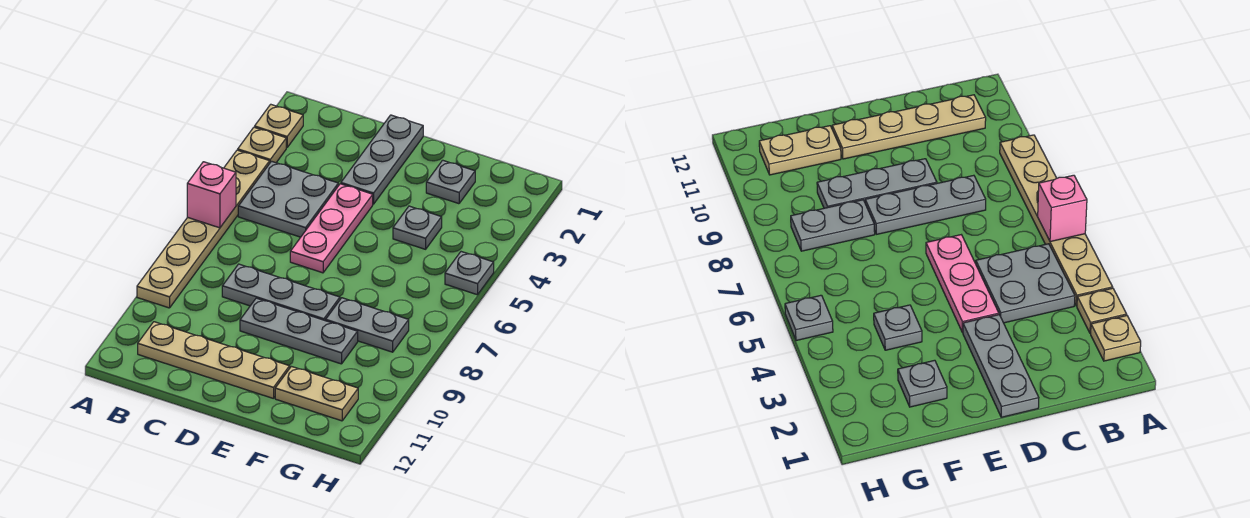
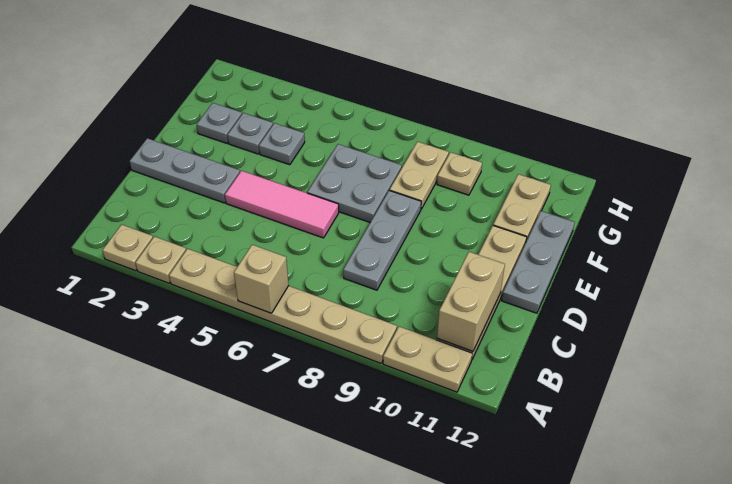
pink 1x1 brick [187,162,236,228] -> tan 1x1 brick [234,245,289,313]
none -> tan 1x2 plate [383,327,472,392]
grey 2x2 plate [238,161,338,237] -> grey 2x2 plate moved to [307,144,402,222]
none -> tan 1x2 brick [437,252,505,351]
pink 1x3 plate [290,184,373,273] -> pink 1x3 tile [225,171,339,238]
grey 1x3 plate [240,298,358,364] -> grey 1x3 plate moved to [502,211,575,313]
grey 1x2 plate [326,298,409,352] -> tan 1x2 plate [390,142,449,209]
none -> tan 1x1 plate [437,152,482,195]
grey 1x1 plate [445,252,494,295] -> grey 1x1 plate moved to [228,113,273,154]

